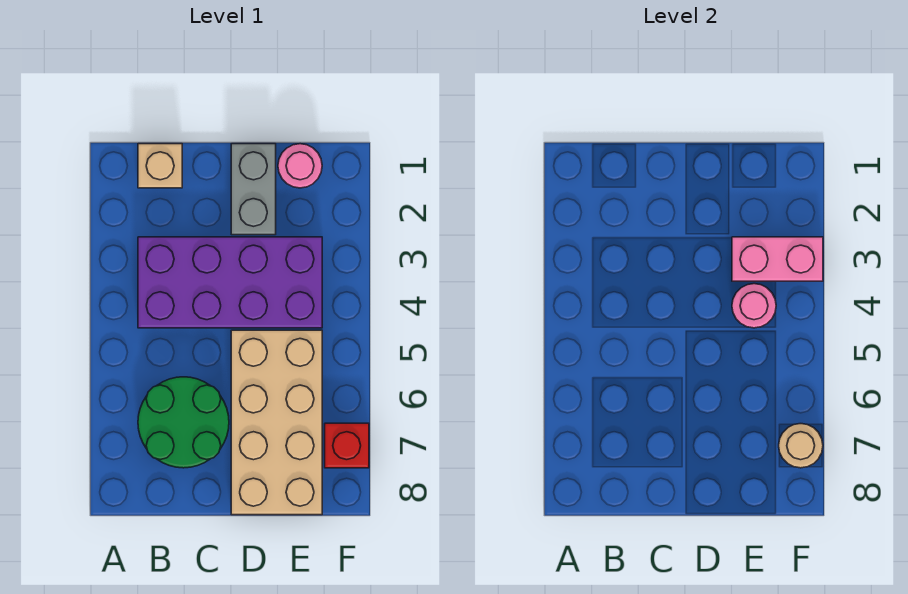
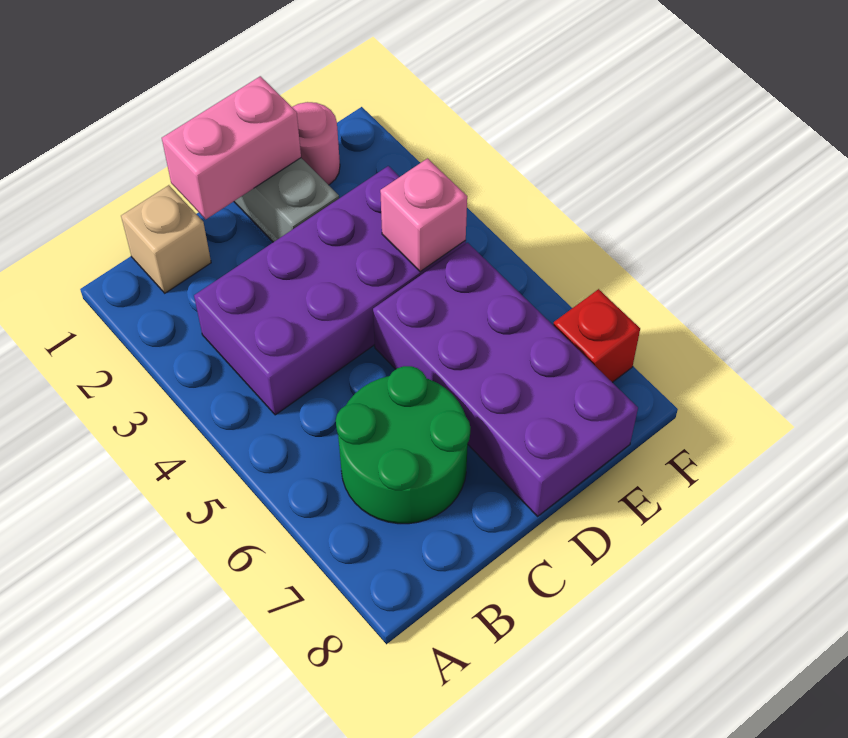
tan 2x4 brick [231,330,322,515] -> purple 2x4 brick [373,243,638,516]
pink 1x2 brick [732,237,823,281] -> pink 1x2 brick moved to [162,76,301,219]
pink 1x1 round brick [732,284,776,328] -> pink 1x1 brick [380,159,467,272]
tan 1x1 round brick [779,424,823,468] -> none

